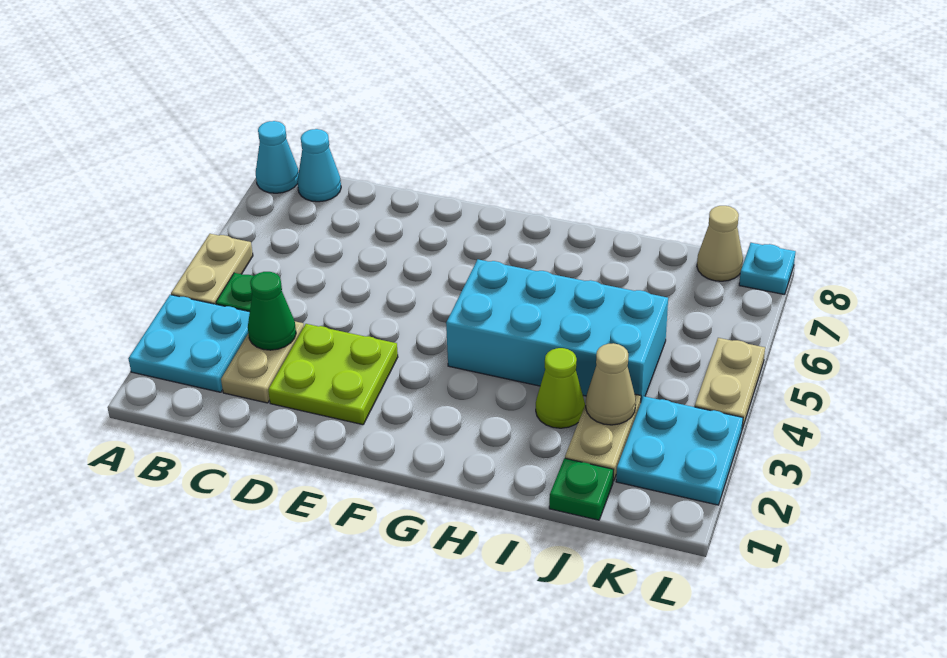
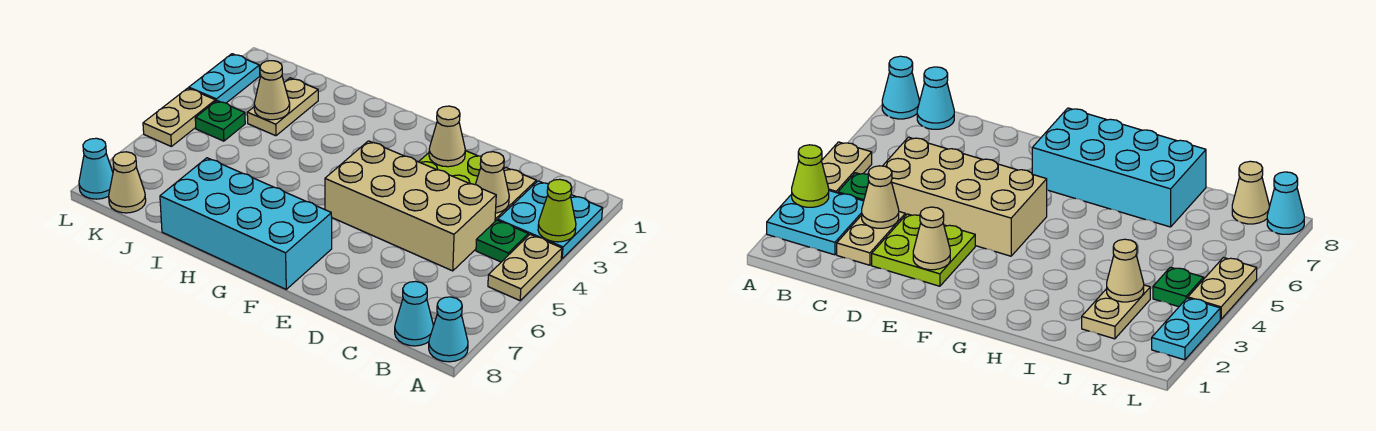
green 1x1 cone [248,272,296,350] -> tan 1x1 cone [475,152,509,213]
none -> tan 2x4 brick [325,141,496,271]
none -> tan 1x1 cone [429,106,465,167]
cyan 2x4 brick [446,259,668,401] -> cyan 2x4 brick moved to [160,158,332,289]
lime 1x1 cone [536,348,585,428] -> lime 1x1 cone moved to [538,179,576,242]
green 1x1 plate [549,458,613,520] -> green 1x1 plate moved to [195,101,245,141]
cyan 2x2 plate [616,396,743,505] -> cyan 1x2 plate [189,54,260,103]
cyan 1x1 plate [739,243,796,295] -> cyan 1x1 cone [79,138,113,199]

